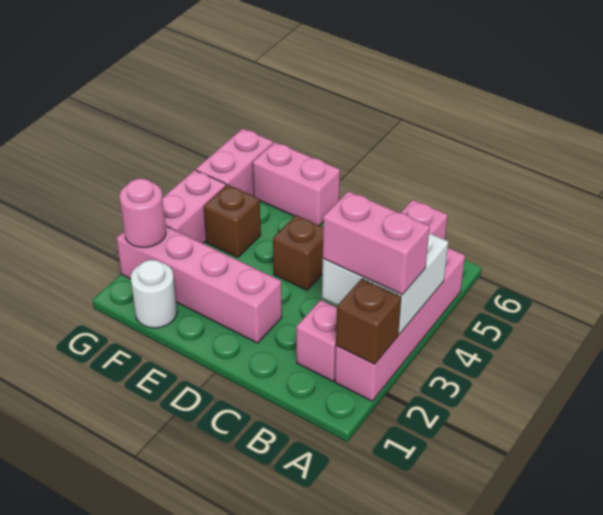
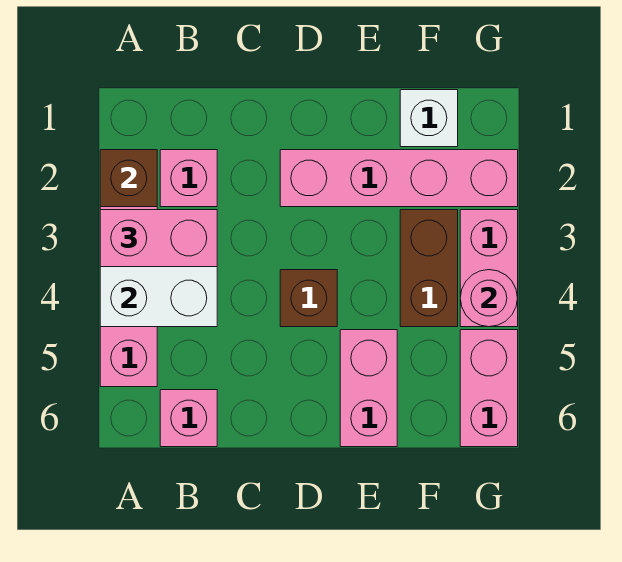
pink 1x2 brick [253,142,340,226] -> pink 1x2 brick turned to [340,330,397,447]
white 1x1 round brick [131,260,177,328] -> white 1x1 brick [400,90,458,147]
brown 1x1 brick [204,185,261,257] -> brown 1x2 brick [400,210,458,327]
pink 1x1 round brick [119,179,166,248] -> pink 1x1 round brick moved to [460,270,518,327]

